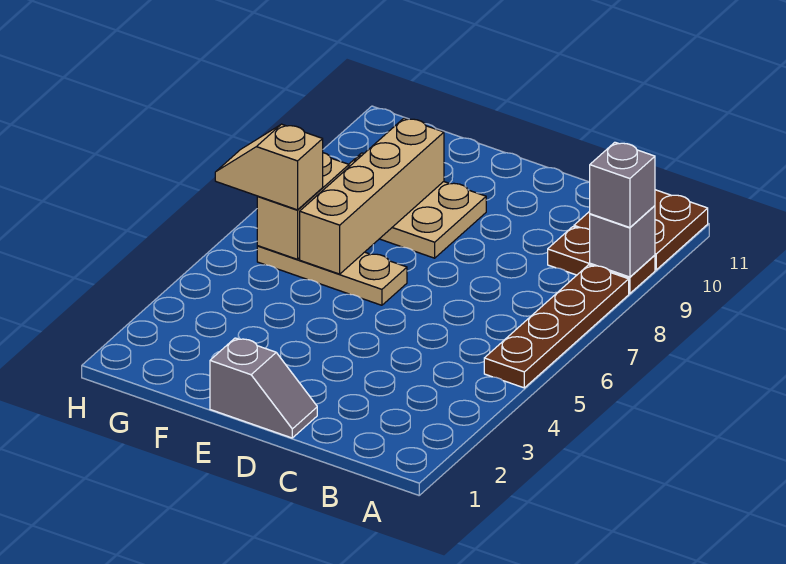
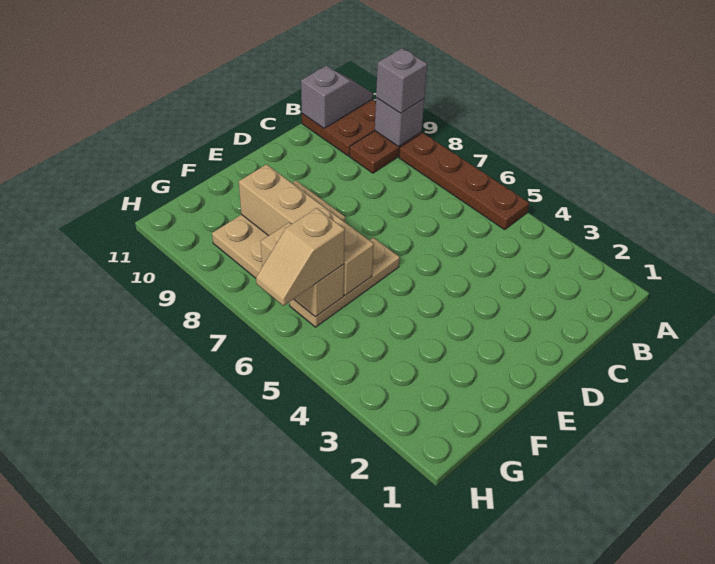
grey 1x2 slope [210,338,317,438] -> grey 1x2 slope moved to [301,66,373,128]

